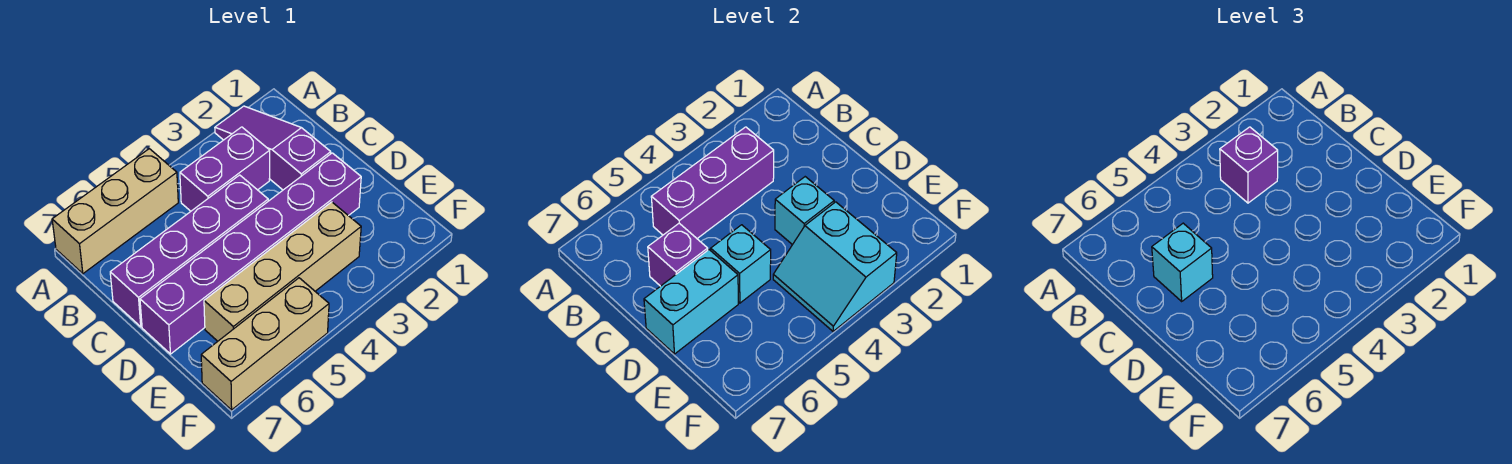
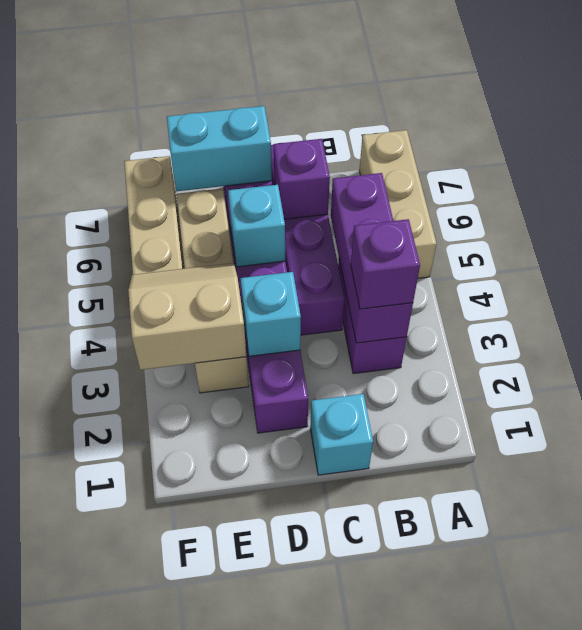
purple 1x3 slope [215,106,331,190] -> none
cyan 1x1 brick [1152,223,1213,301] -> cyan 1x1 brick moved to [310,394,373,475]
cyan 1x2 brick [644,250,738,354] -> cyan 1x2 brick turned to [167,106,272,191]
cyan 2x2 slope [773,202,897,331] -> tan 2x2 slope [128,263,246,370]

